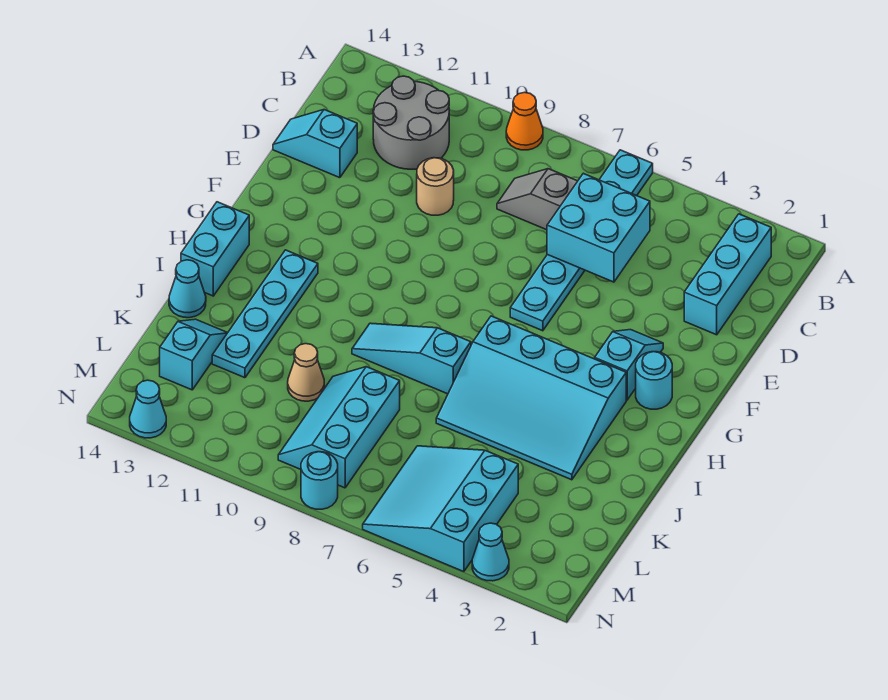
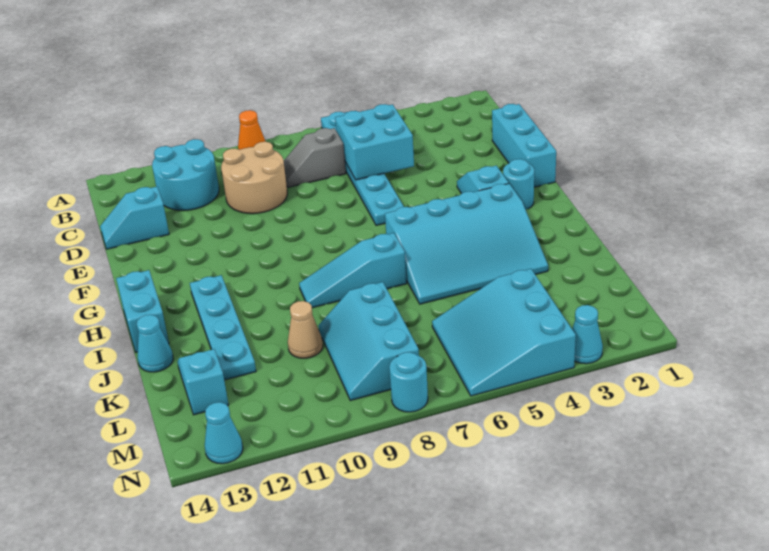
cyan 1x3 brick [684,214,771,335] -> cyan 1x3 brick moved to [492,104,556,187]
grey 2x2 round brick [373,76,449,169] -> cyan 2x2 round brick [152,139,219,210]
tan 1x1 round brick [417,158,454,215] -> tan 2x2 round brick [221,142,287,214]

